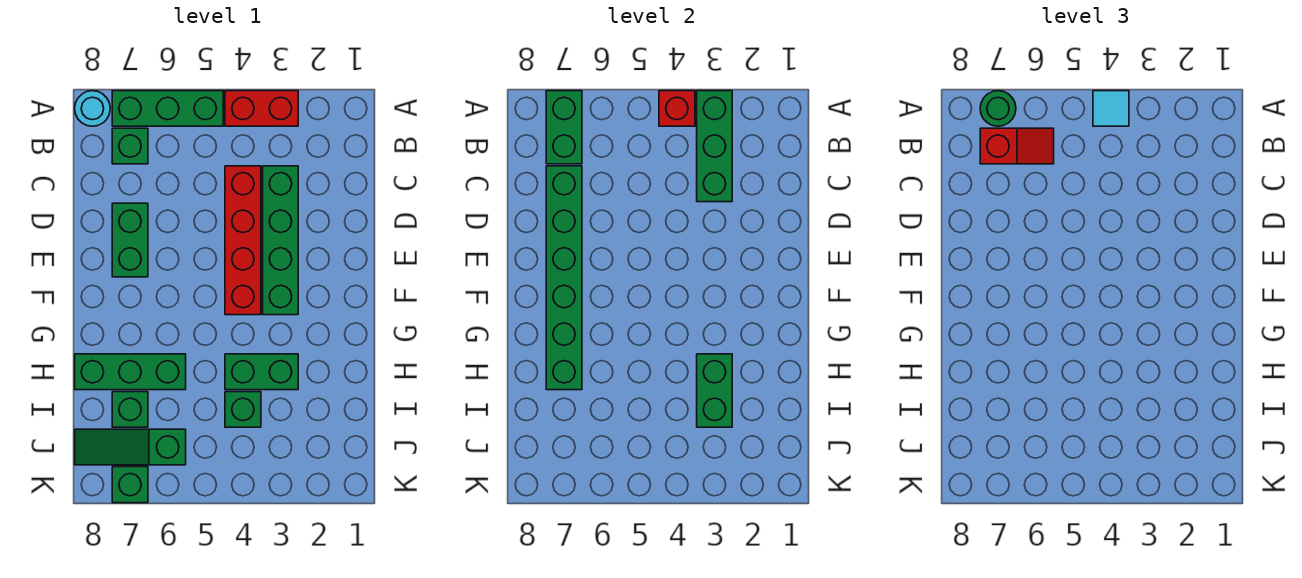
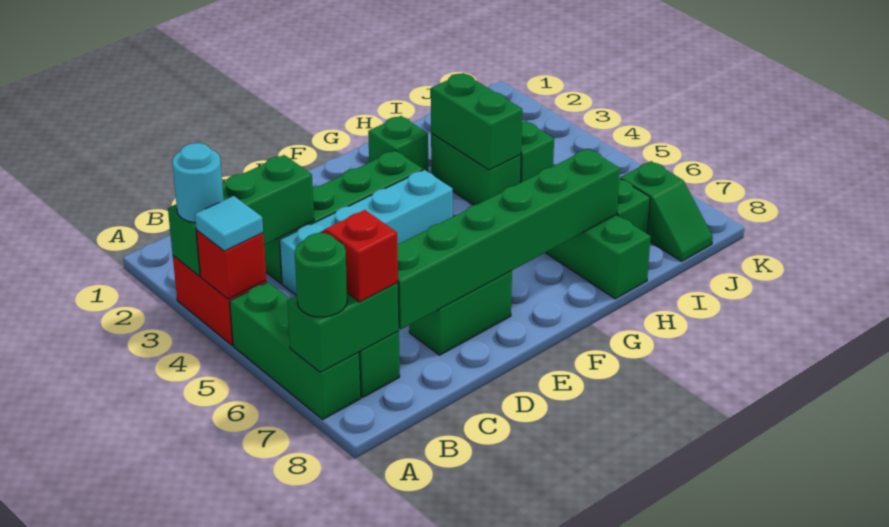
cyan 1x1 round brick [75,91,110,126] -> cyan 1x1 round brick moved to [172,143,224,223]
red 1x4 brick [225,166,261,315] -> cyan 1x4 brick [280,170,453,296]
green 1x2 brick [697,354,732,427] -> green 1x2 brick turned to [431,73,522,170]
green 1x3 slope [75,429,186,465] -> green 1x2 slope [620,161,713,261]
green 1x1 brick [112,467,148,503] -> green 1x1 brick moved to [368,116,428,172]

